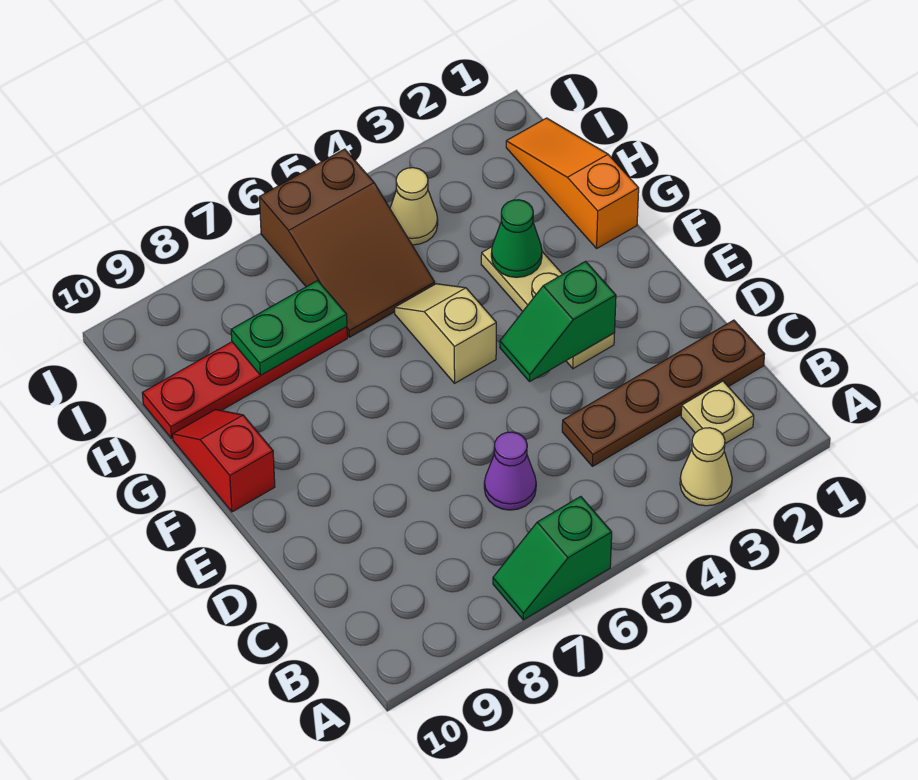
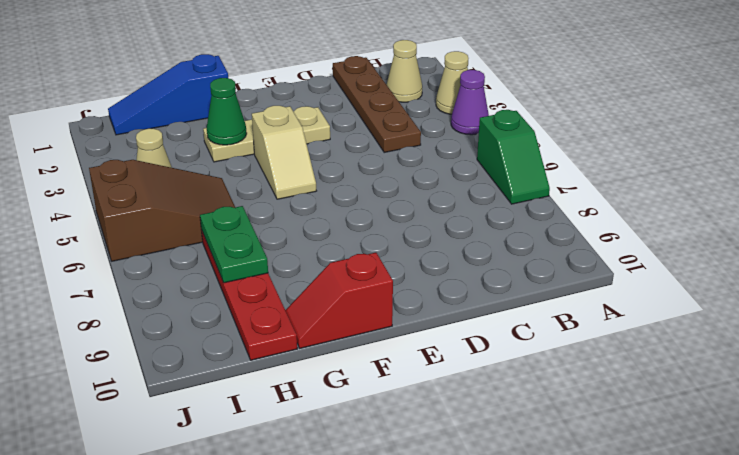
tan 1x1 plate [681,381,754,444] -> tan 1x1 cone [386,40,422,102]
purple 1x1 cone [484,432,536,510] -> purple 1x1 cone moved to [451,70,489,135]
green 1x2 slope [500,261,616,381] -> none
tan 1x2 slope [395,284,496,383] -> tan 1x2 slope turned to [252,106,316,199]
orange 1x3 slope [506,118,639,248] -> blue 1x3 slope [108,54,228,135]

